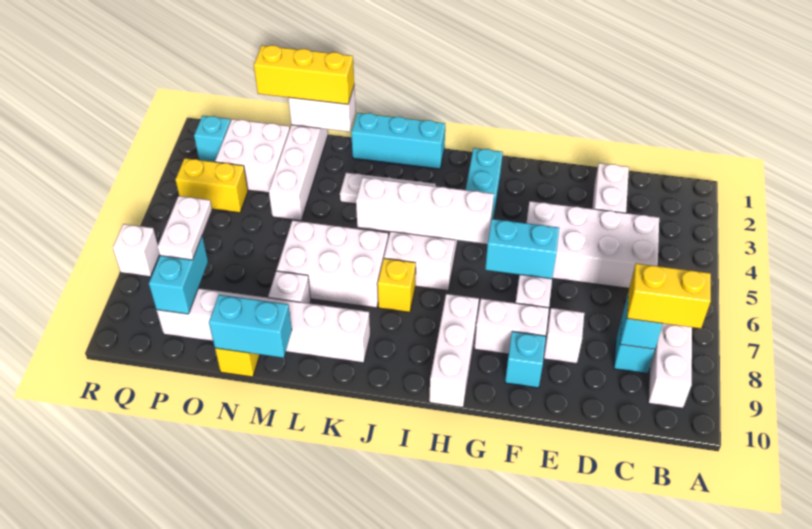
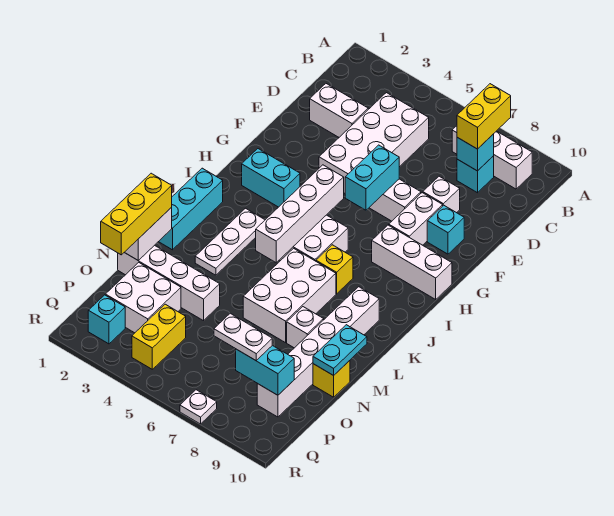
cyan 1x2 brick [209,295,292,358] -> cyan 1x2 plate [313,325,367,376]
white 1x1 brick [113,224,159,277] -> white 1x1 plate [180,390,217,424]

